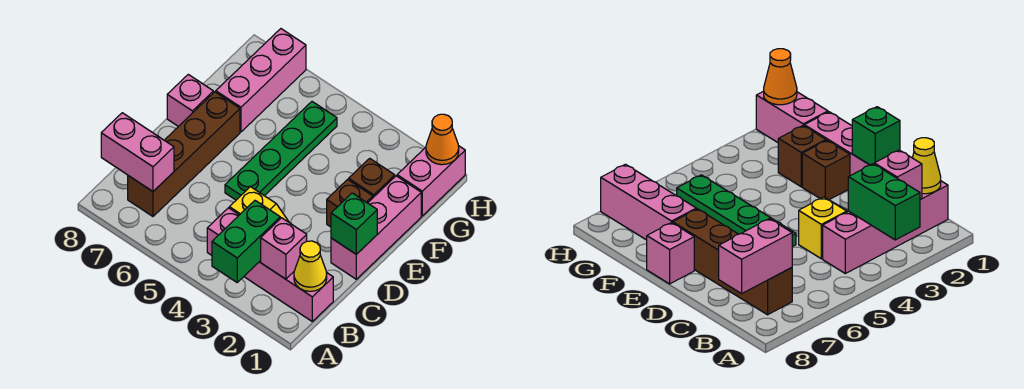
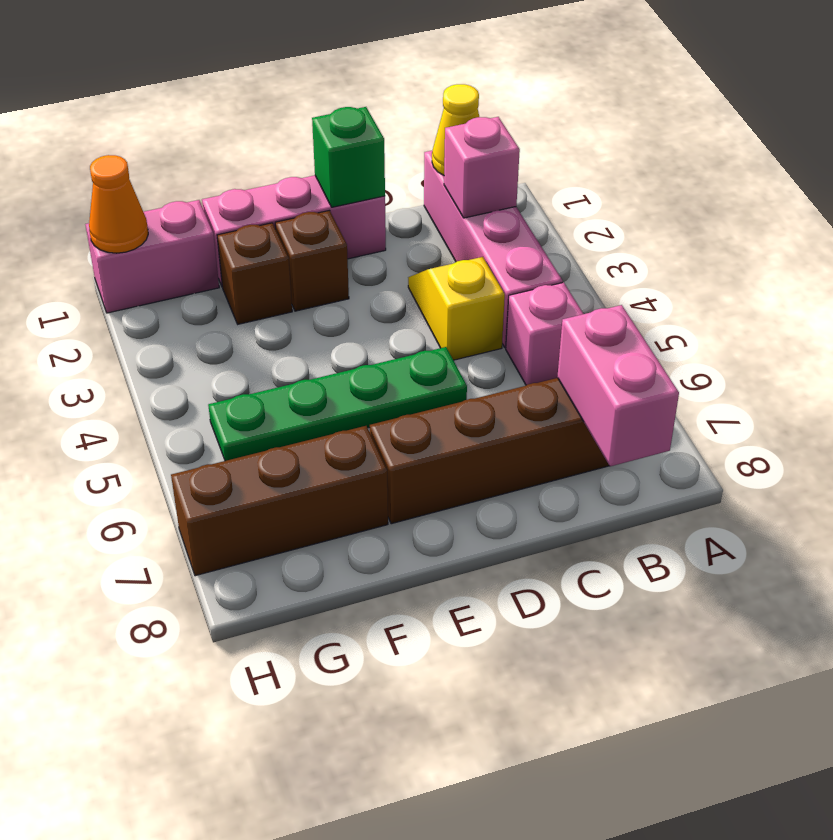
green 1x2 brick [212,201,280,282] -> none
pink 1x1 brick [167,74,213,127] -> pink 1x1 brick moved to [506,282,583,385]
pink 1x3 brick [216,29,306,132] -> brown 1x3 brick [171,426,388,576]

